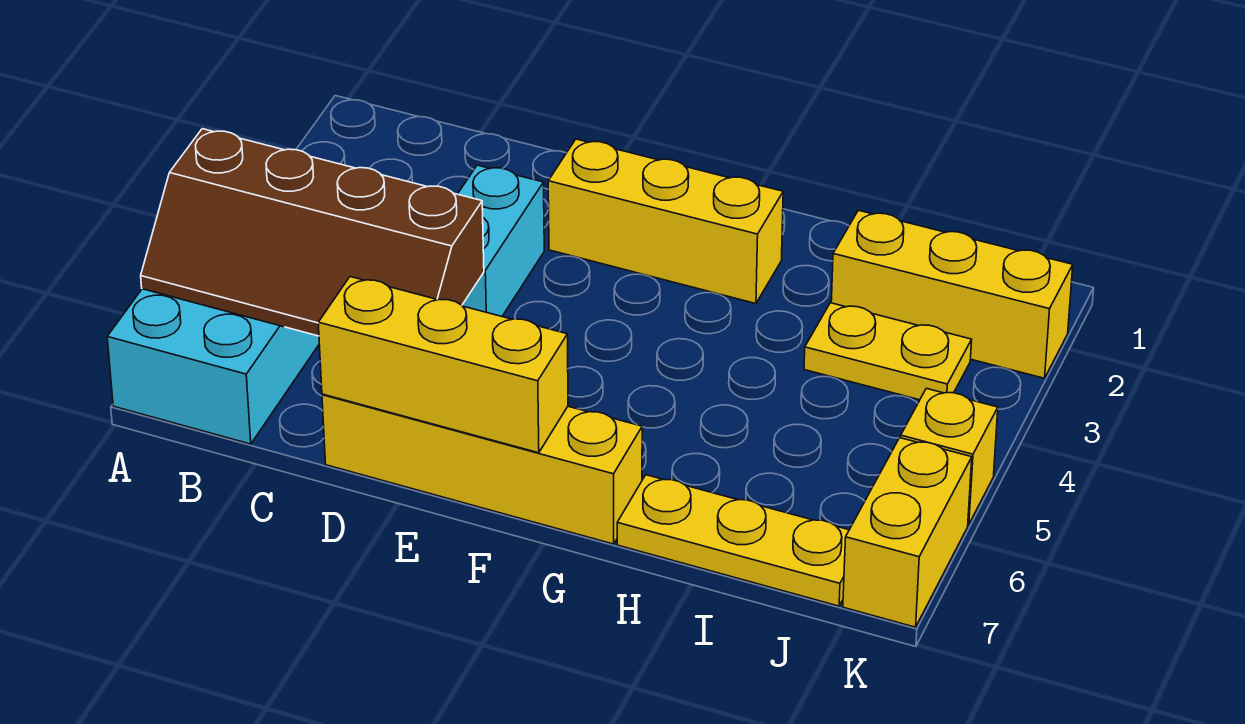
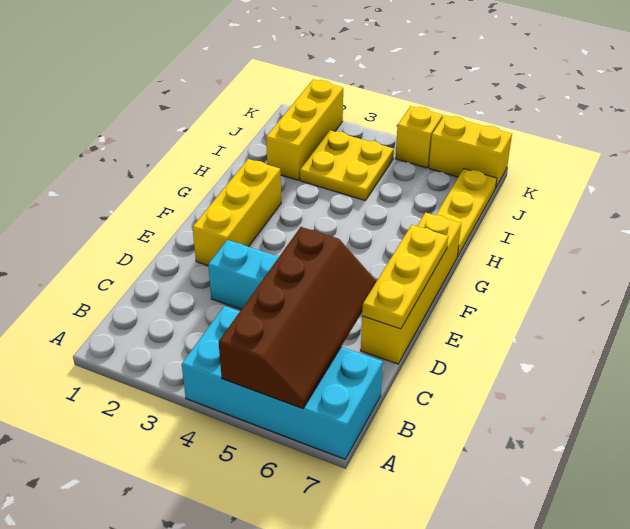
yellow 1x3 brick [318,277,568,453] -> yellow 1x3 plate [362,225,448,329]
yellow 1x2 plate [804,303,972,400] -> yellow 2x2 plate [300,130,394,201]

